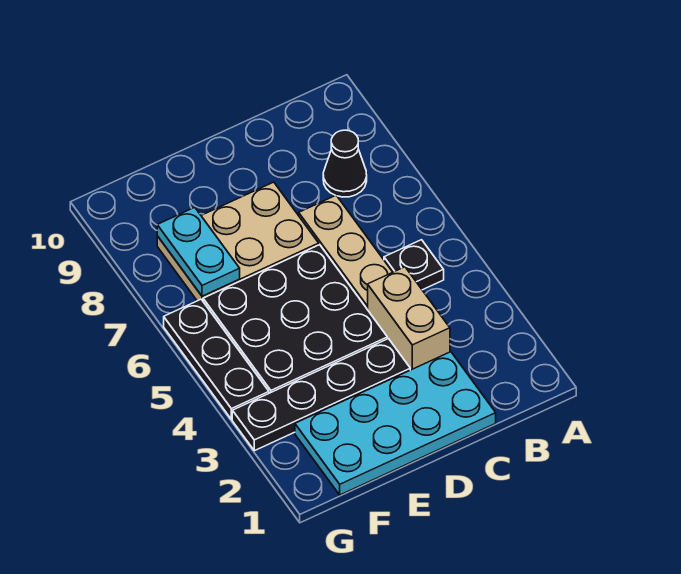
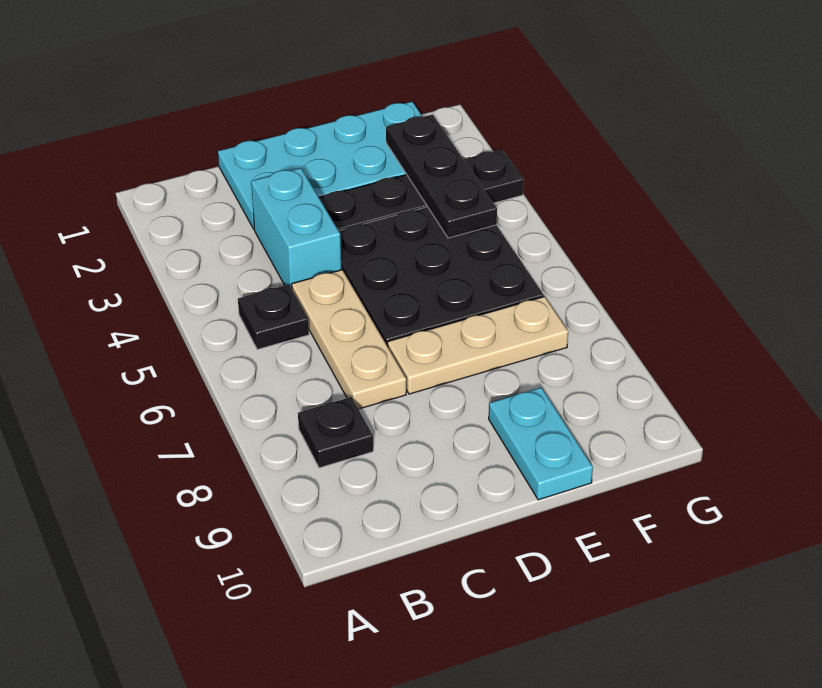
black 1x1 cone [323,130,367,197] -> black 1x1 plate [298,397,373,468]
tan 1x2 brick [368,267,450,370] -> cyan 1x2 brick [251,168,341,289]
tan 2x3 plate [157,182,319,301] -> tan 1x3 plate [388,297,568,394]
cyan 1x2 plate [157,207,240,296] -> cyan 1x2 plate moved to [489,387,593,500]
black 1x3 plate [164,299,269,419] -> black 1x3 plate moved to [386,115,497,238]

